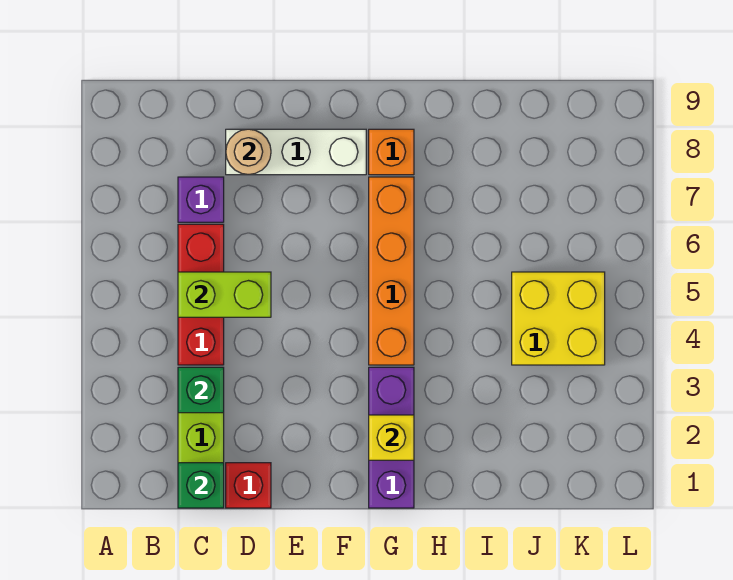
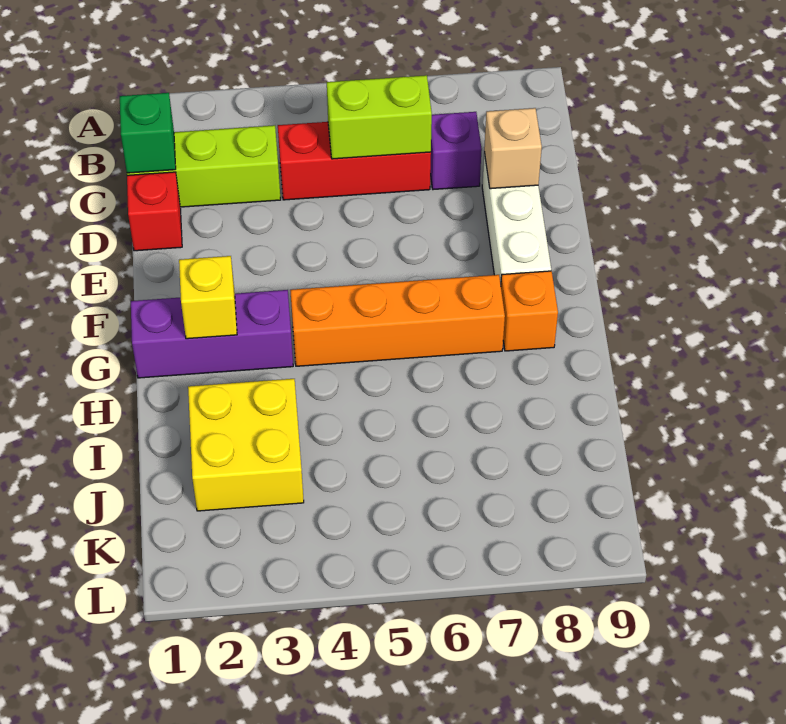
green 1x1 brick [178,367,224,413] -> none
lime 1x2 brick [178,272,271,317] -> lime 1x2 brick turned to [327,75,432,159]
tan 1x1 round brick [226,129,271,175] -> tan 1x1 brick [484,108,542,189]
yellow 2x2 brick [512,272,605,365] -> yellow 2x2 brick moved to [188,379,304,511]

